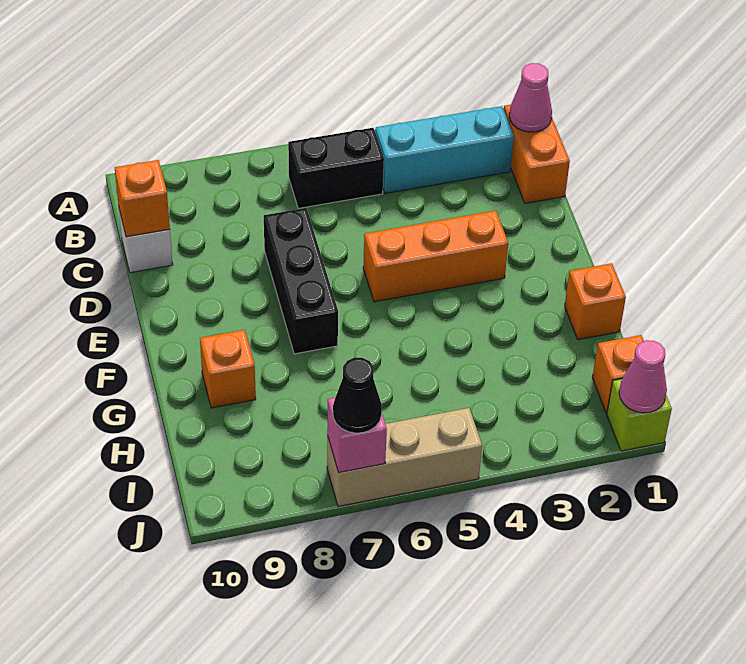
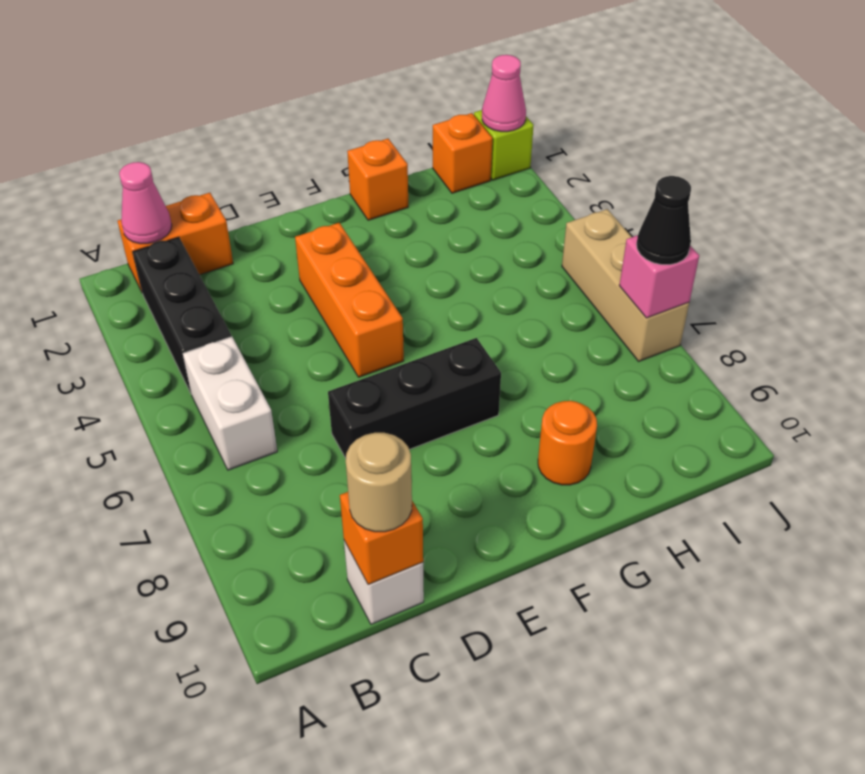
cyan 1x3 brick [375,106,514,193] -> black 1x3 brick [133,237,232,393]
black 1x2 brick [288,128,384,208] -> white 1x2 brick [183,337,277,470]
none -> tan 1x1 round brick [346,433,412,532]
orange 1x1 brick [200,330,256,408] -> orange 1x1 round brick [538,401,597,485]

